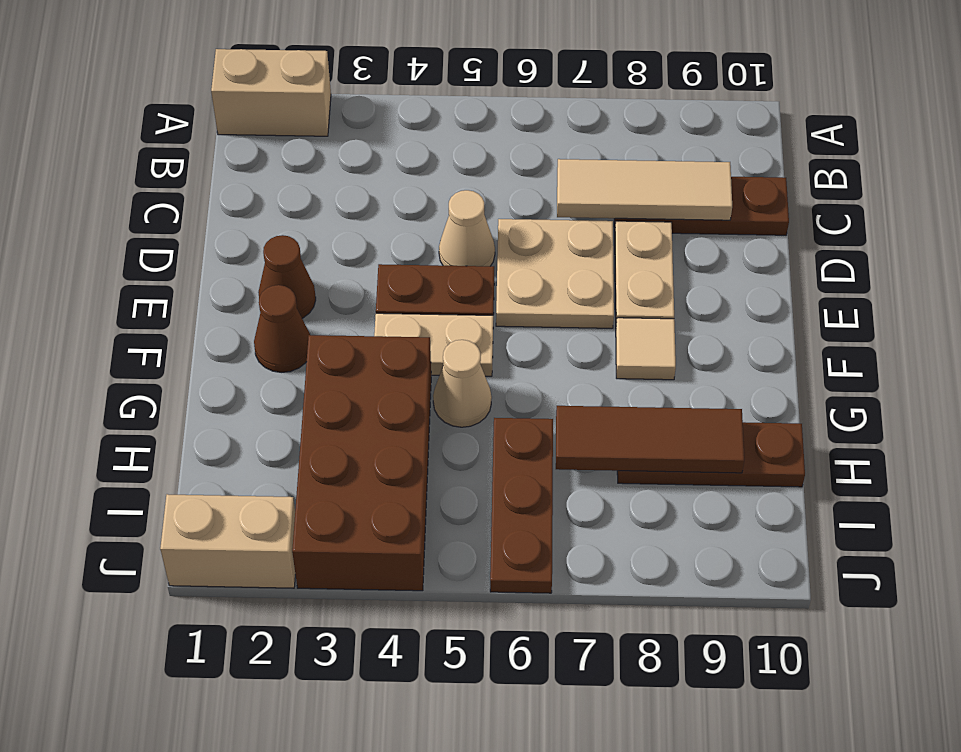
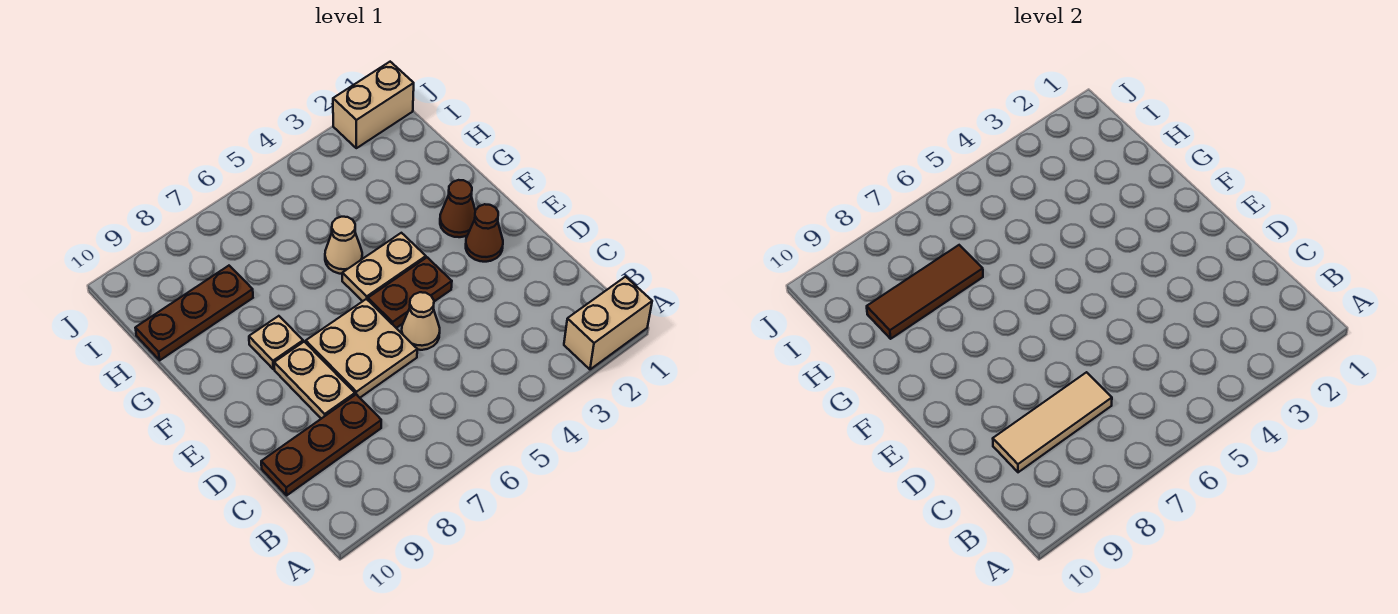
tan 1x1 tile [616,318,676,380] -> tan 1x1 plate [249,316,303,369]
brown 2x4 brick [292,335,431,591] -> none
brown 1x3 plate [490,418,553,593] -> none

